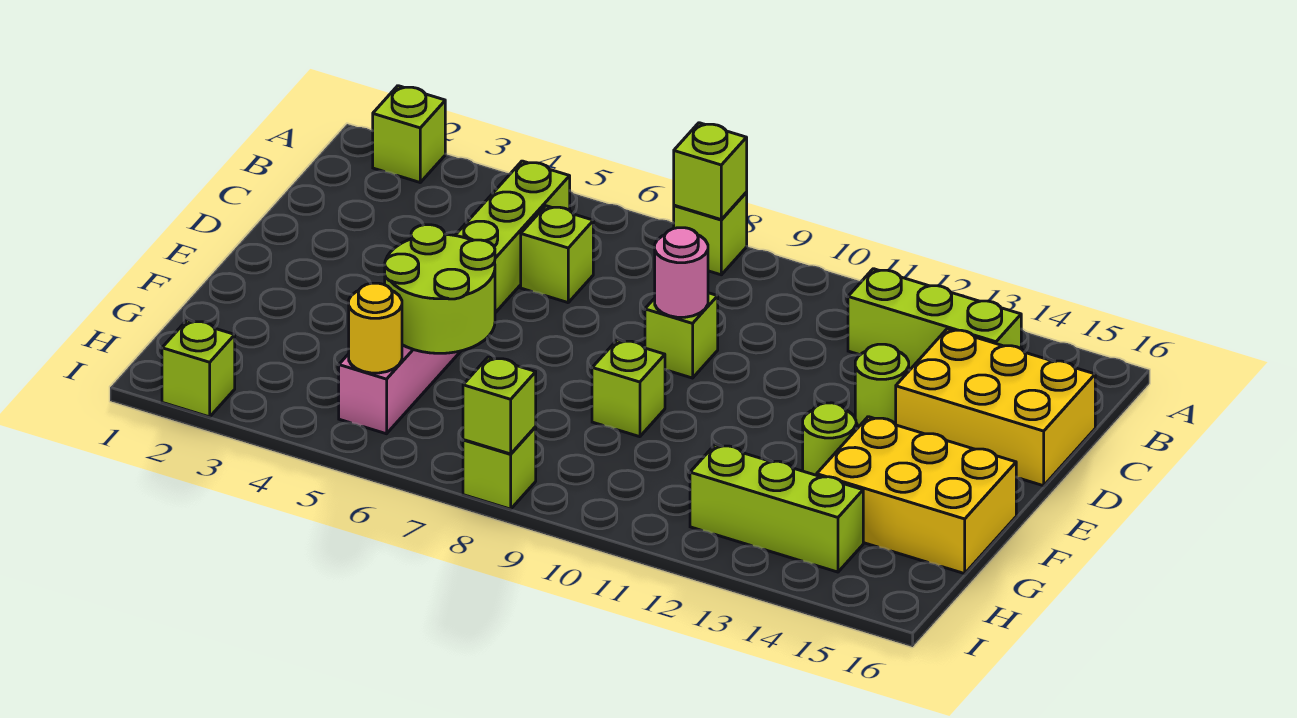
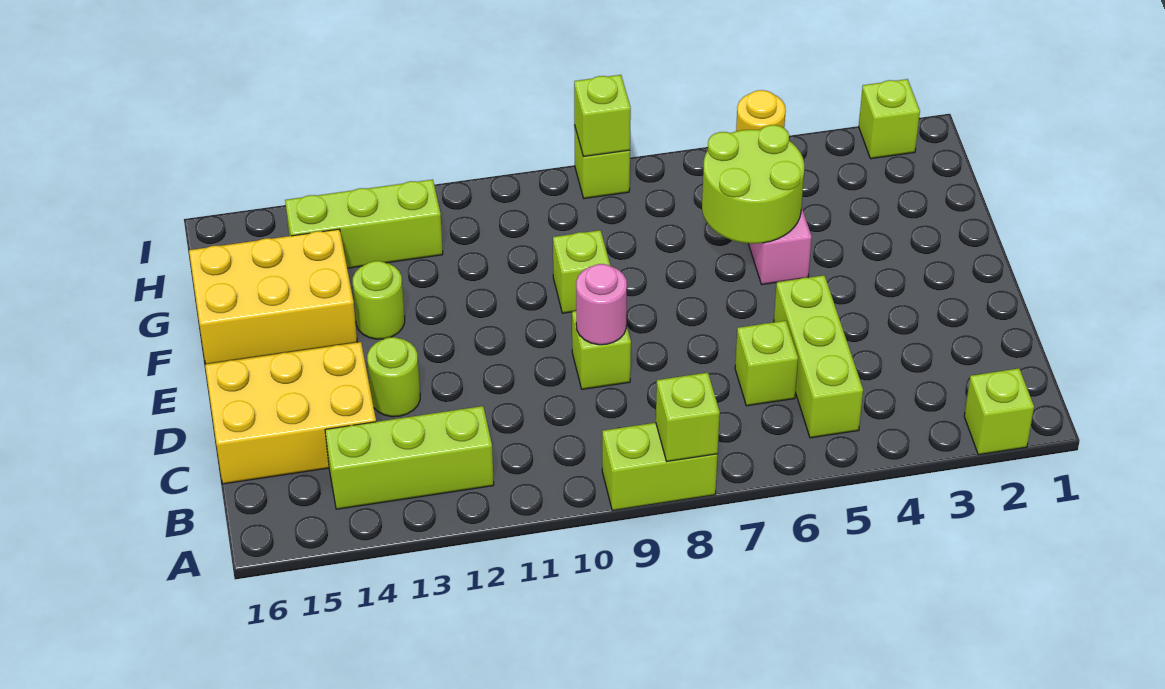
lime 1x1 brick [674,193,747,275] -> lime 1x2 brick [602,423,717,511]

